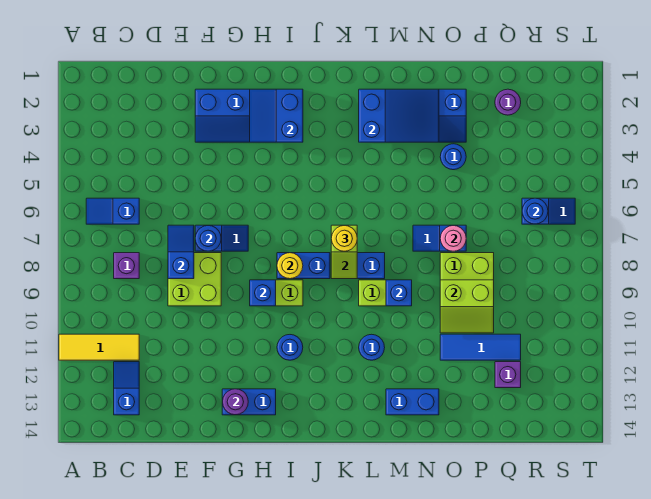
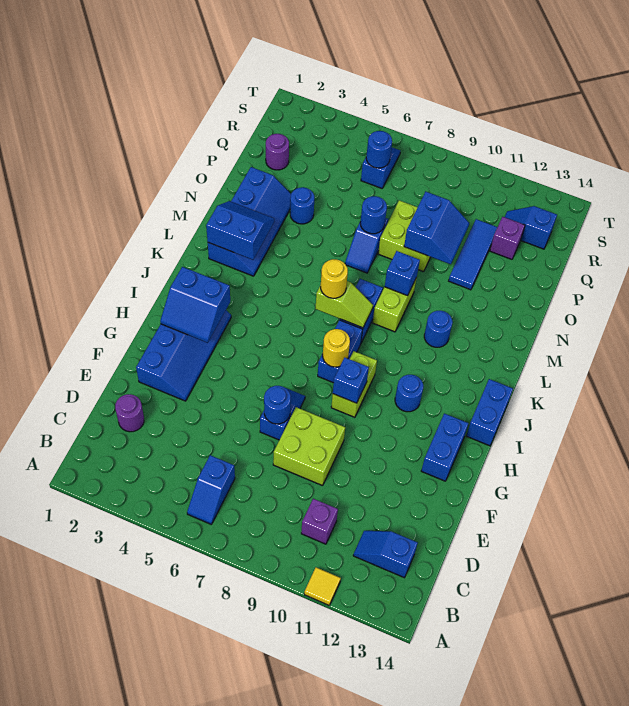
yellow 1x3 tile [59,334,139,360] -> yellow 1x1 tile [304,567,341,605]
purple 1x1 brick [114,253,139,279] -> purple 1x1 brick moved to [301,499,338,544]
blue 1x2 slope [168,225,194,279] -> blue 1x2 slope moved to [505,206,557,249]
purple 1x1 round brick [222,389,248,415] -> purple 1x1 round brick moved to [115,394,144,432]
blue 2x3 slope [359,89,439,142] -> blue 2x2 slope [206,201,274,260]
blue 1x2 brick [386,389,439,415] -> blue 1x2 brick moved to [466,379,513,446]
pink 1x1 round brick [440,226,466,251] -> blue 1x1 round brick [360,196,387,234]
lime 2x2 slope [440,280,494,333] -> blue 2x2 slope [404,192,469,264]

